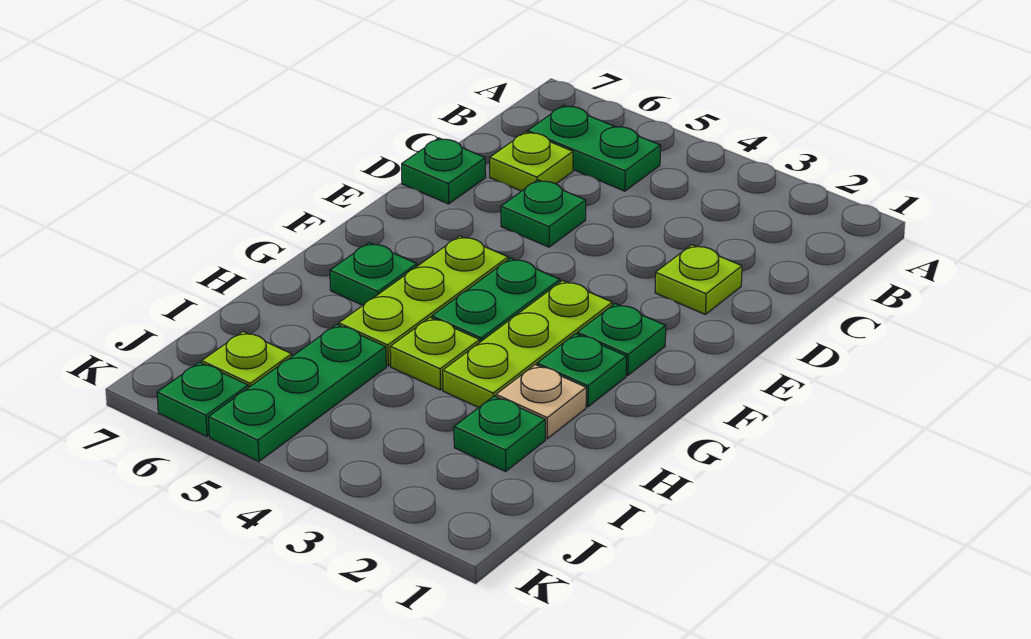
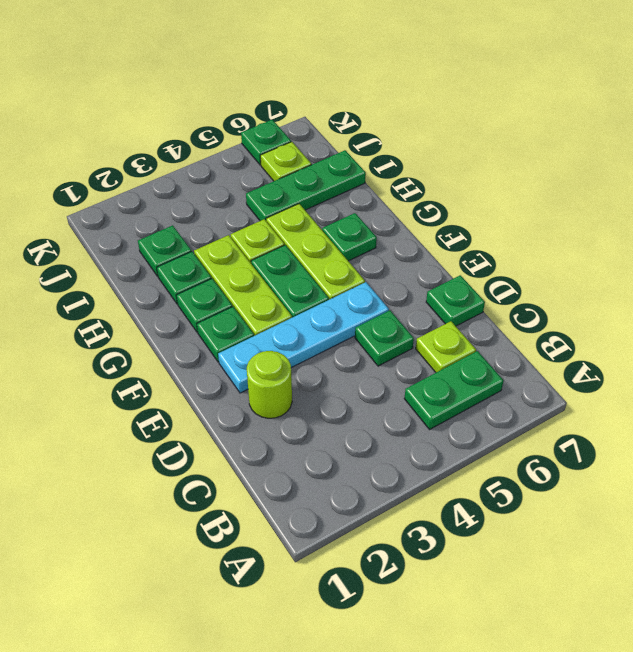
lime 1x1 plate [655,245,742,315] -> lime 1x1 round brick [247,351,292,418]
none -> cyan 1x4 plate [218,282,389,393]
tan 1x1 plate [496,365,586,439] -> green 1x1 plate [157,251,212,304]
green 1x3 plate [209,324,386,461] -> green 1x3 plate turned to [246,150,366,221]

